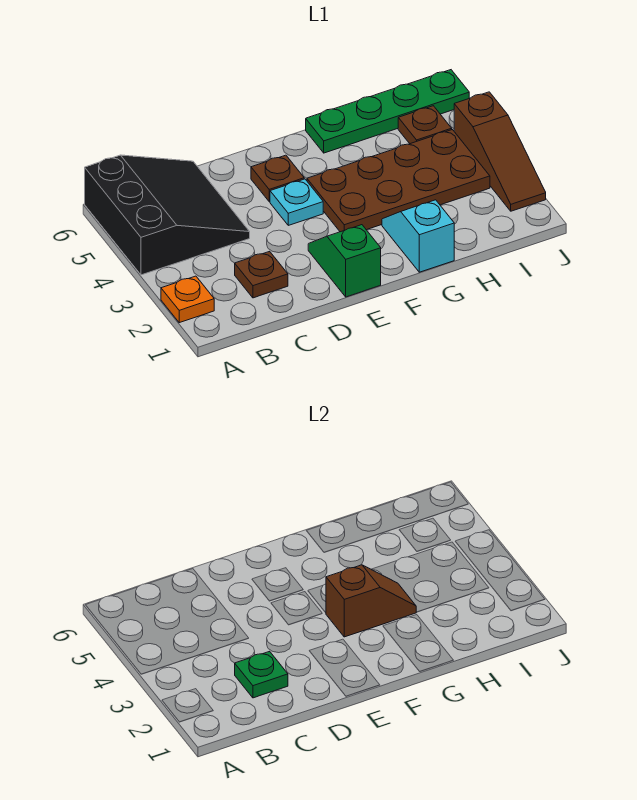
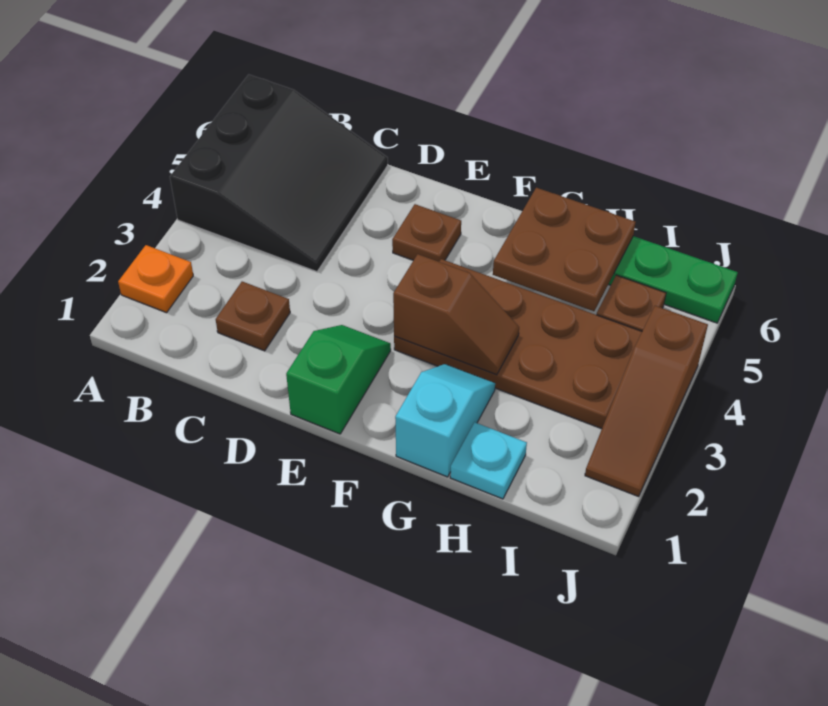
green 1x1 plate [235,651,288,698] -> none
cyan 1x1 plate [270,179,323,225] -> cyan 1x1 plate moved to [450,422,527,499]
none -> brown 2x2 plate [493,188,636,311]

